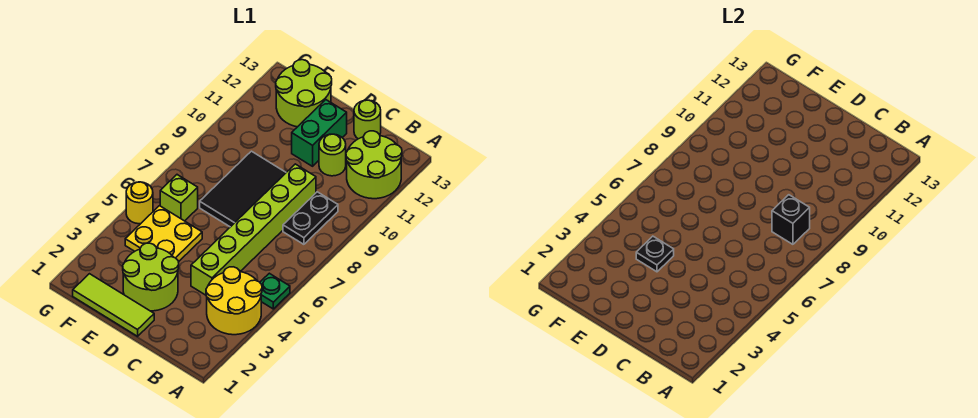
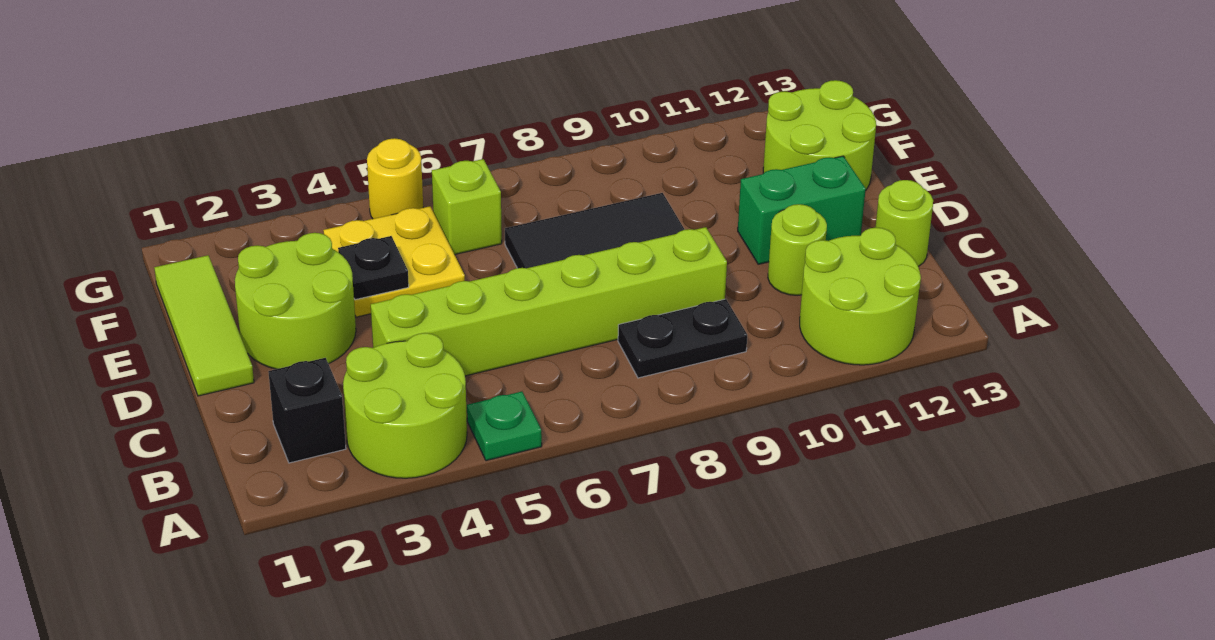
yellow 2x2 round brick [206,267,262,335] -> lime 2x2 round brick [343,333,467,478]
black 1x1 brick [772,195,810,244] -> black 1x1 brick moved to [268,358,346,463]

